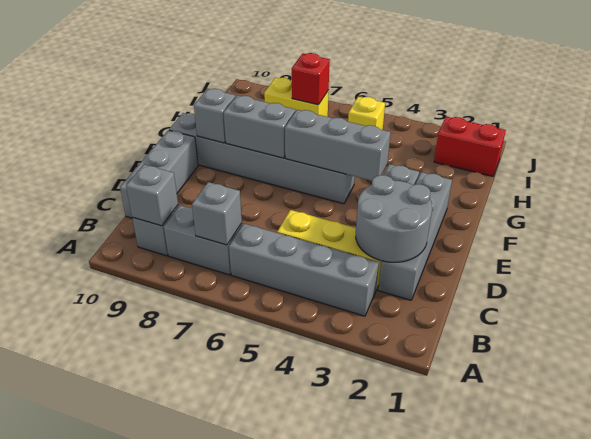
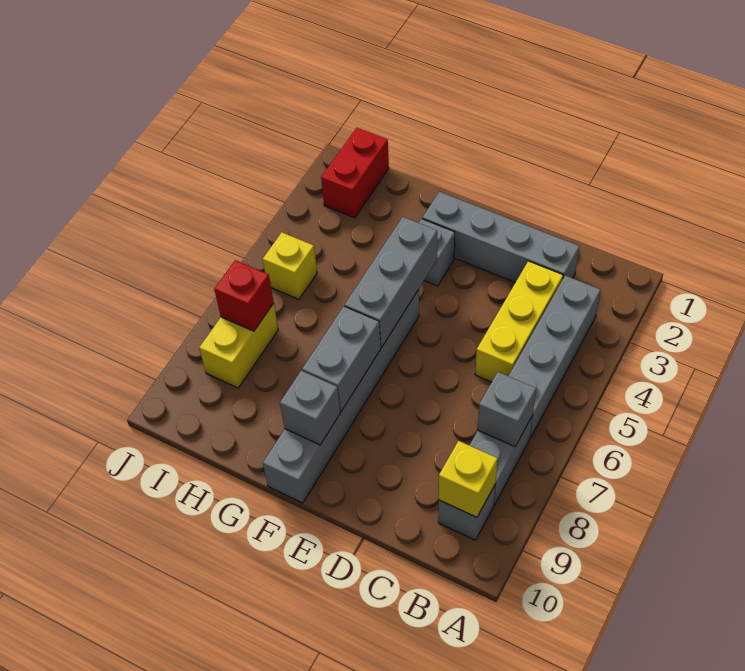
grey 1x1 brick [126,165,178,226] -> yellow 1x1 brick [439,441,498,517]
grey 2x2 round brick [356,175,432,262] -> none
grey 1x3 brick [120,130,198,218] -> none

